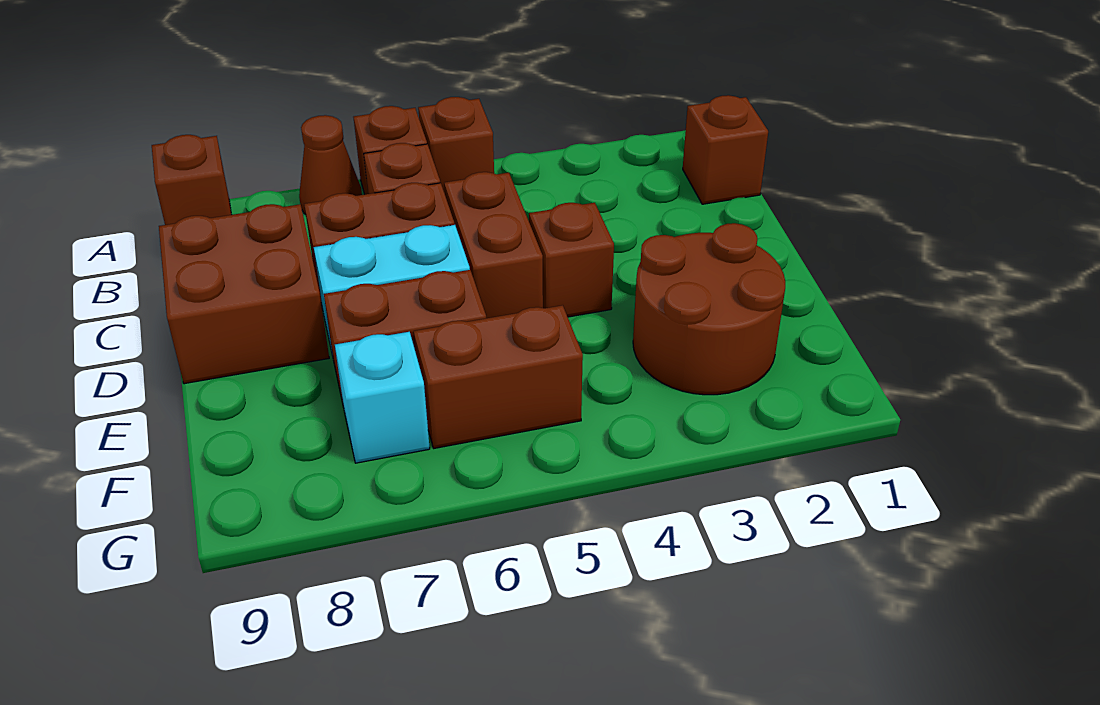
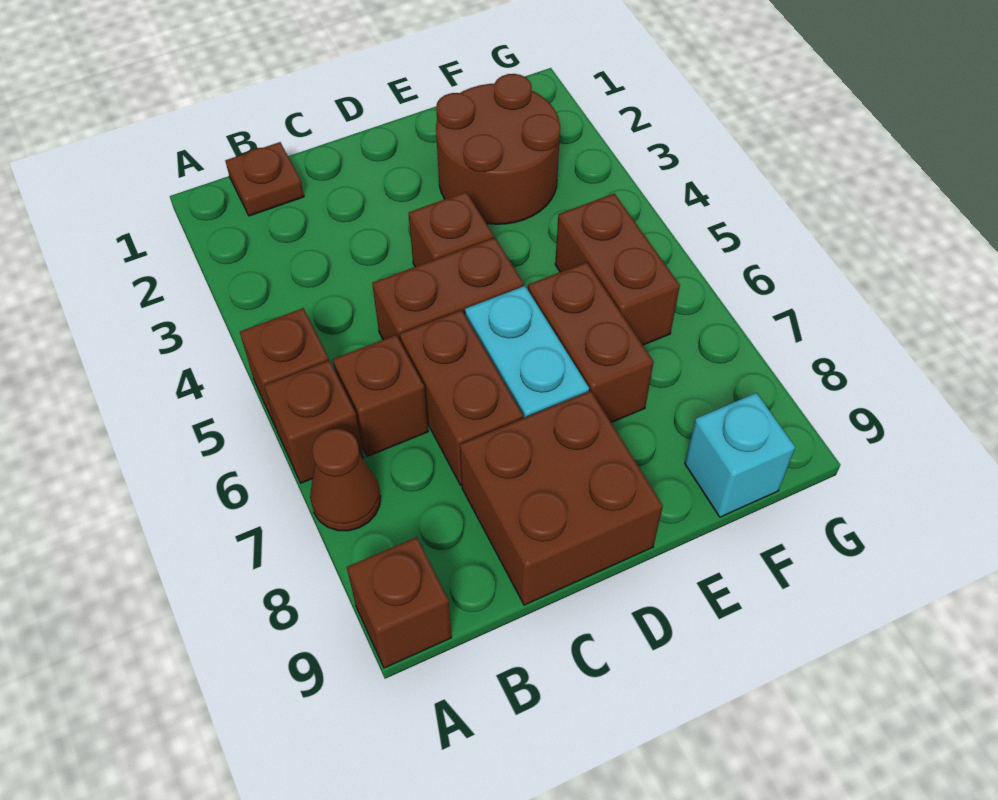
brown 1x1 brick [683,95,768,204] -> brown 1x1 plate [225,142,304,216]
cyan 1x1 brick [335,332,430,463] -> cyan 1x1 brick moved to [685,393,795,517]

